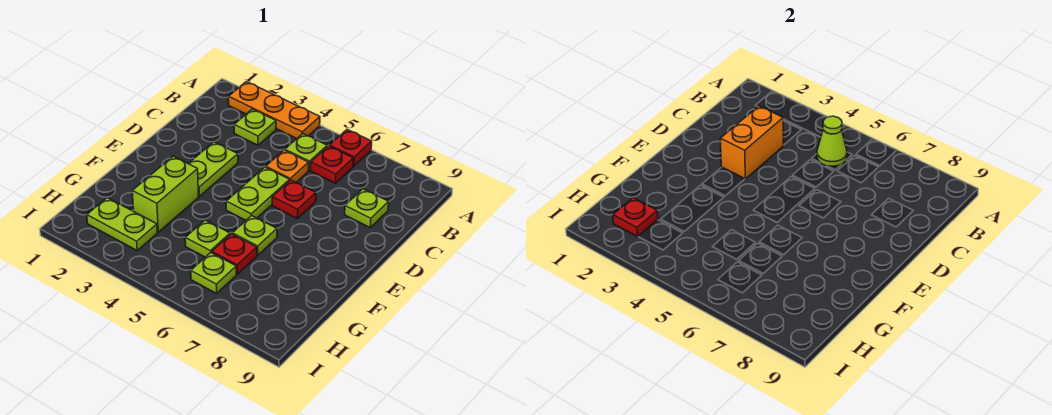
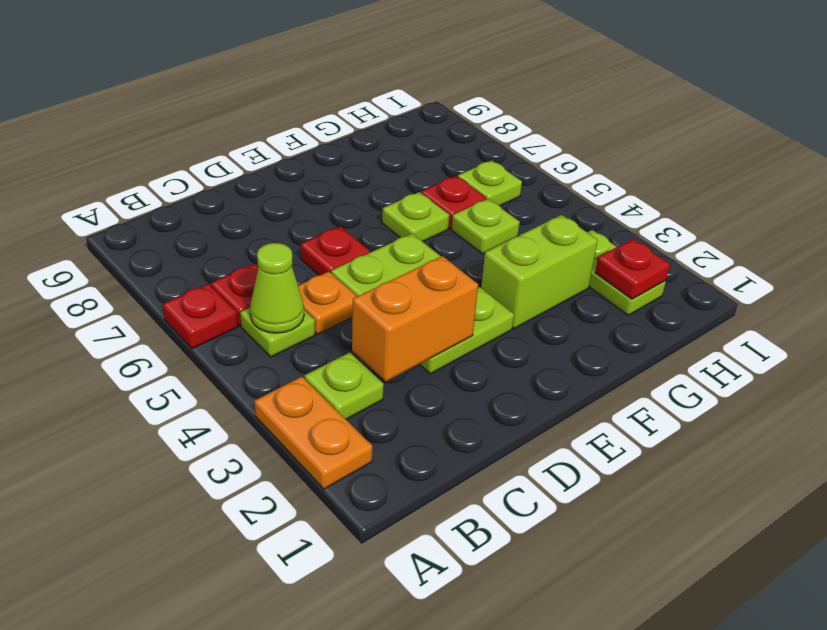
orange 1x3 plate [228,82,320,139] -> orange 1x2 plate [255,377,372,489]
lime 1x1 plate [345,189,389,227] -> none

